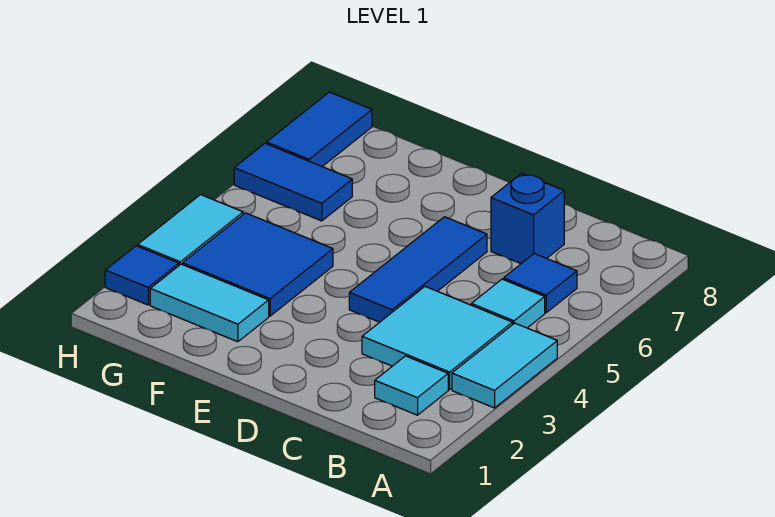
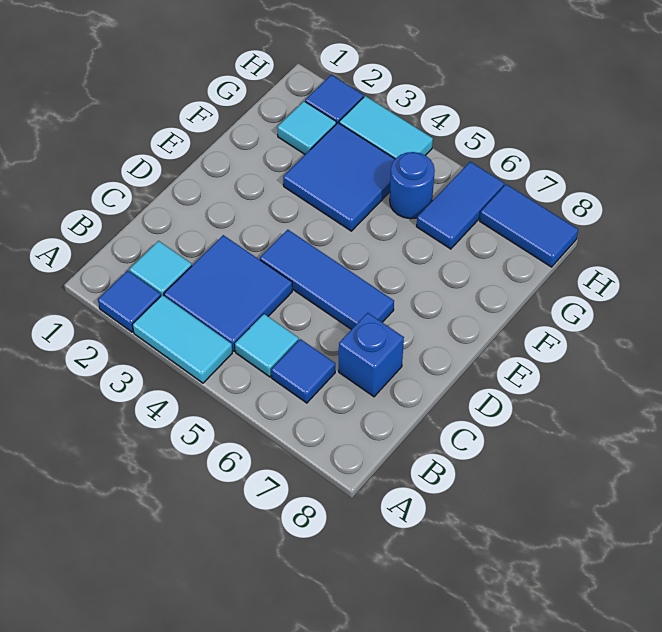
none -> blue 1x1 tile [98,271,161,332]
cyan 2x2 tile [362,287,513,390] -> blue 2x2 tile [164,235,292,351]
cyan 1x2 tile [150,264,269,342] -> cyan 1x1 tile [277,101,336,154]
none -> blue 1x1 round brick [390,152,435,219]

